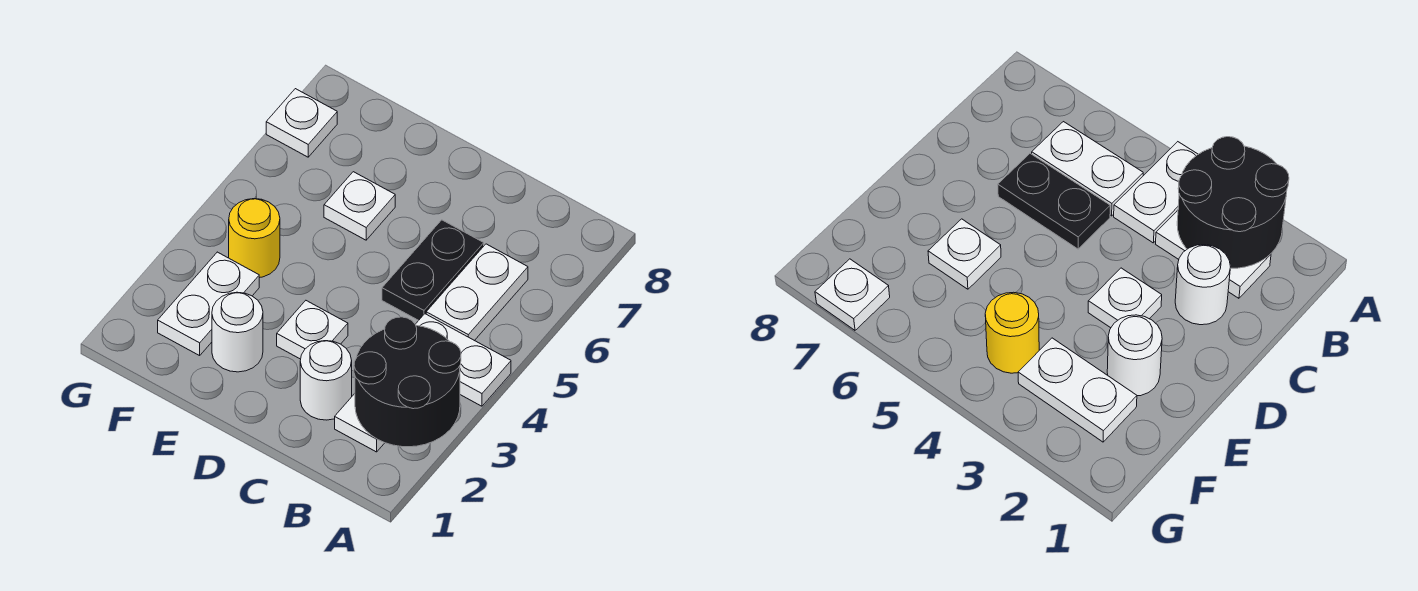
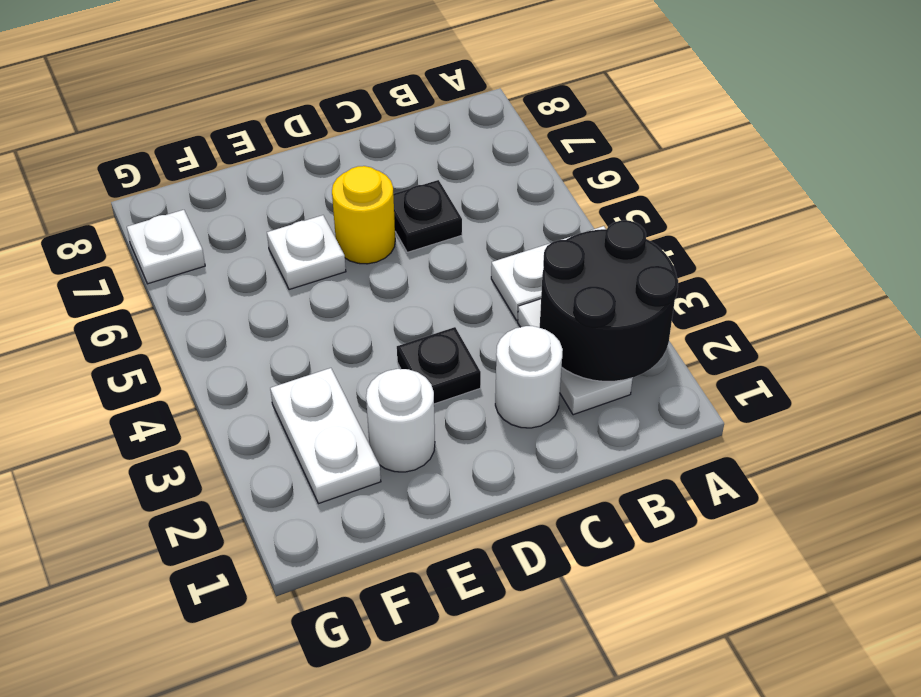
white 1x2 plate [426,244,528,341] -> none
black 1x2 plate [382,220,484,320] -> black 1x1 plate [393,180,462,252]
white 1x1 plate [277,301,348,359] -> black 1x1 plate [397,327,481,404]
yellow 1x1 round brick [229,199,280,278] -> yellow 1x1 round brick moved to [332,166,395,264]

